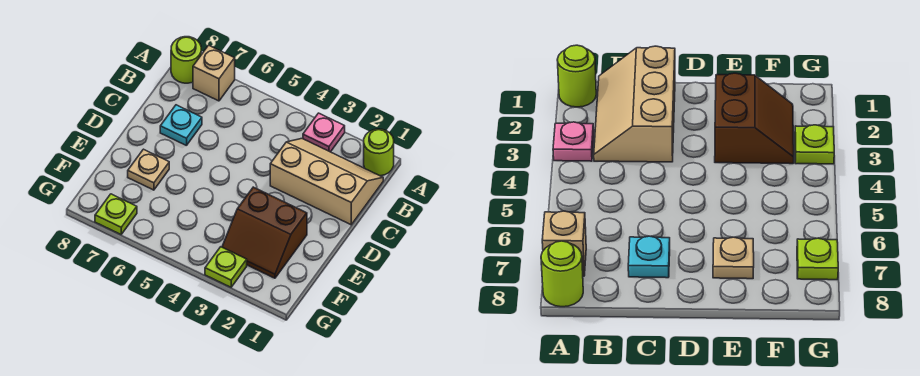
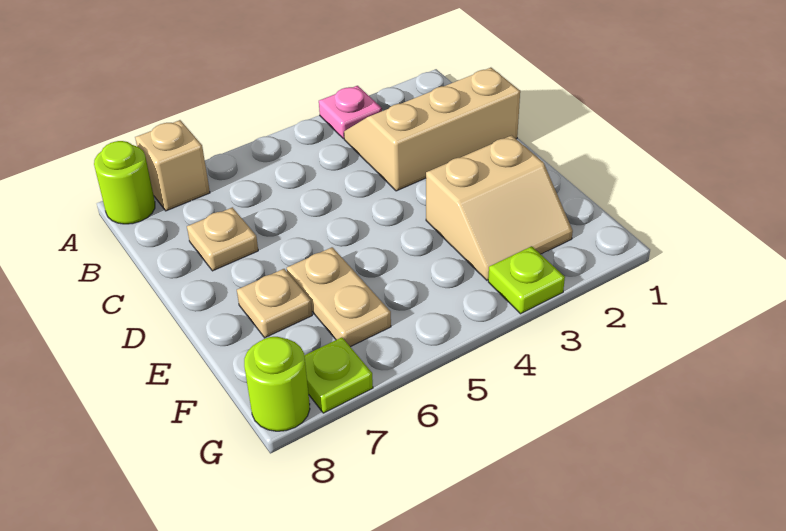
lime 1x1 round brick [364,129,394,176] -> lime 1x1 round brick moved to [244,337,310,431]
cyan 1x1 plate [160,105,202,146] -> tan 1x1 plate [187,207,258,271]
brown 2x2 slope [222,187,307,278] -> tan 2x2 slope [426,135,573,280]
none -> tan 1x2 plate [287,247,391,347]

